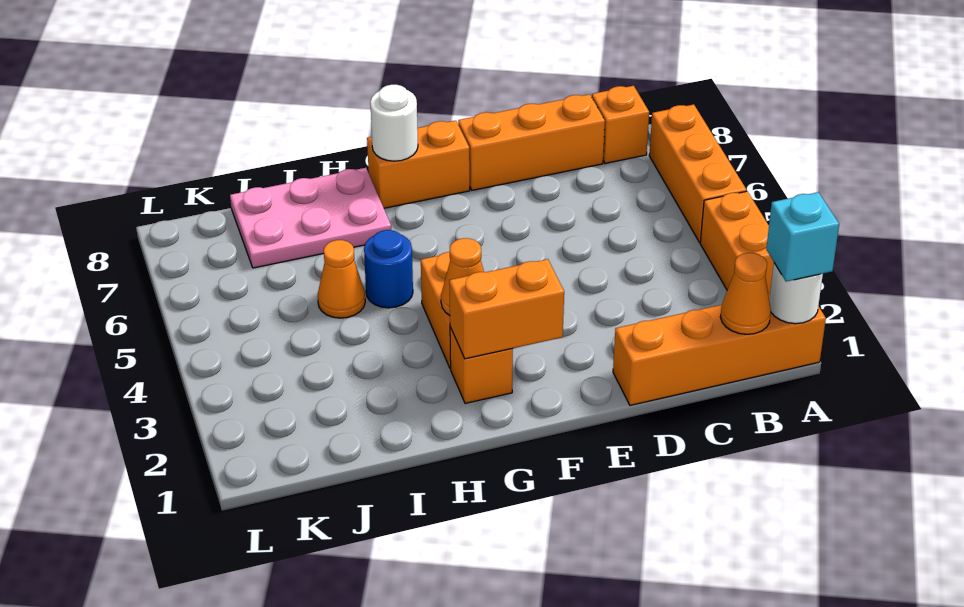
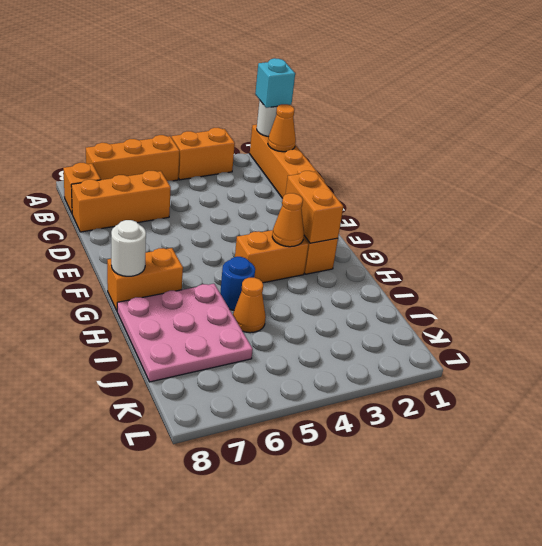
orange 1x3 brick [458,94,605,190] -> orange 1x3 brick turned to [71,171,171,232]
orange 1x2 brick [367,120,470,208] -> orange 1x2 brick turned to [107,248,183,311]
pink 2x3 plate [230,168,391,268] -> pink 3x3 plate [117,284,253,382]

